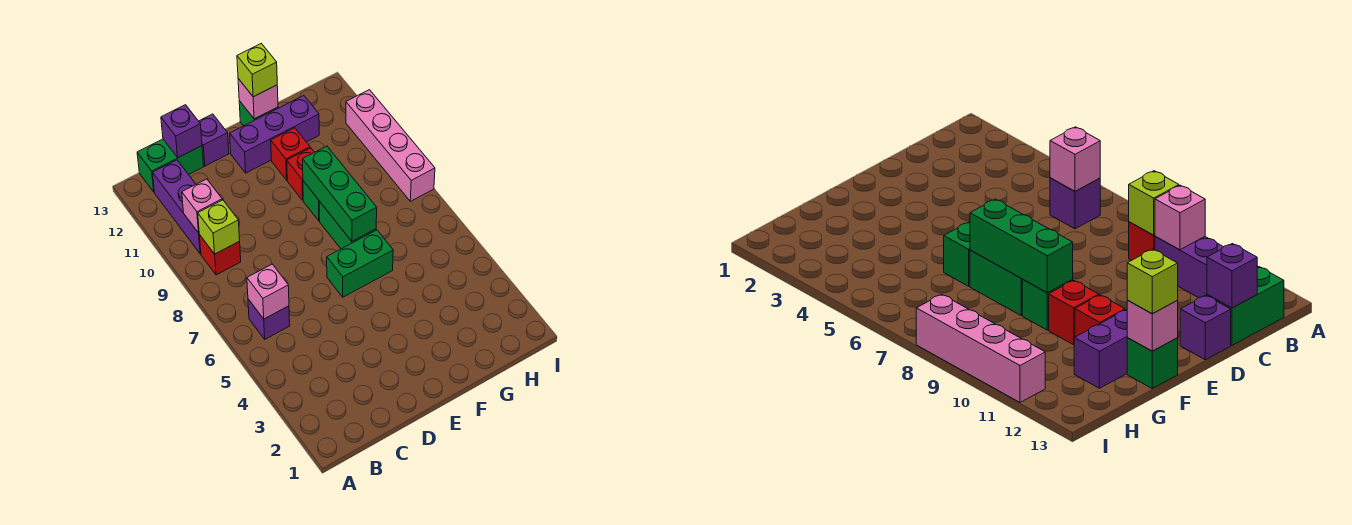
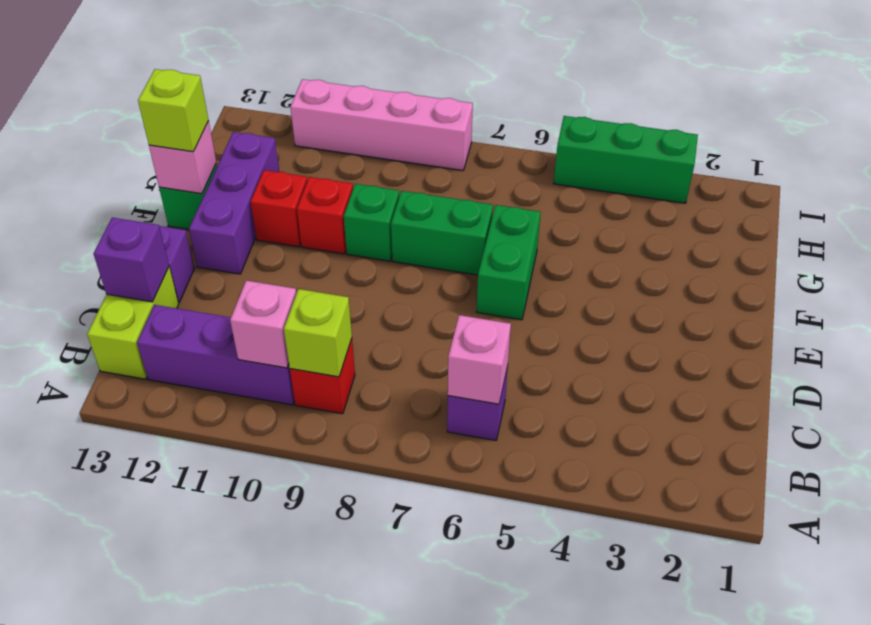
green 1x2 brick [137,139,204,192] -> lime 1x2 brick [87,267,179,379]
green 1x3 brick [303,146,377,241] -> green 1x3 brick moved to [553,116,698,203]

